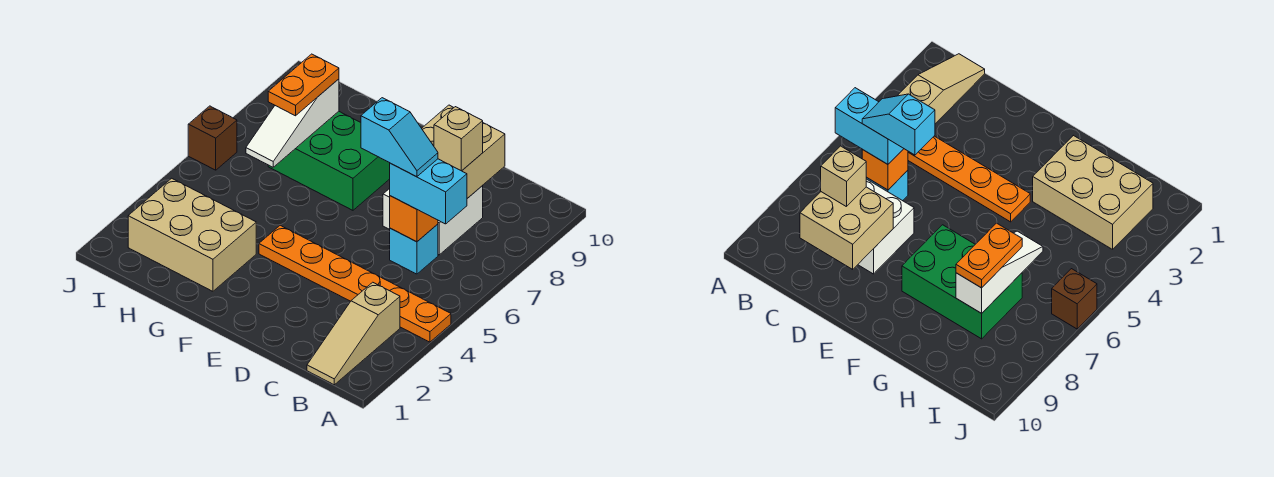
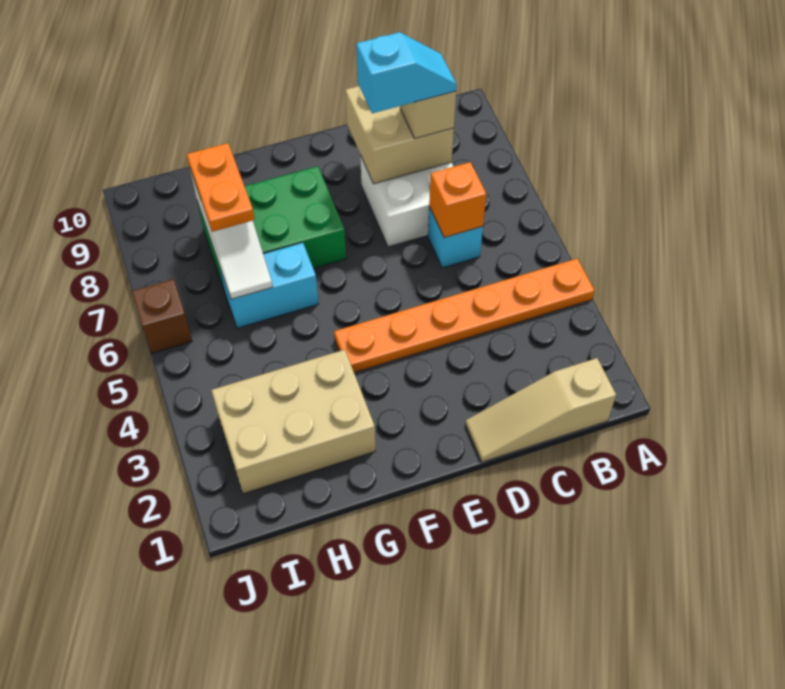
tan 1x3 slope [307,282,400,385] -> tan 1x3 slope turned to [465,358,616,462]
cyan 1x2 brick [390,159,467,224] -> cyan 1x2 brick moved to [220,242,319,328]
cyan 1x2 slope [361,98,438,177] -> cyan 1x2 slope moved to [356,32,457,113]

